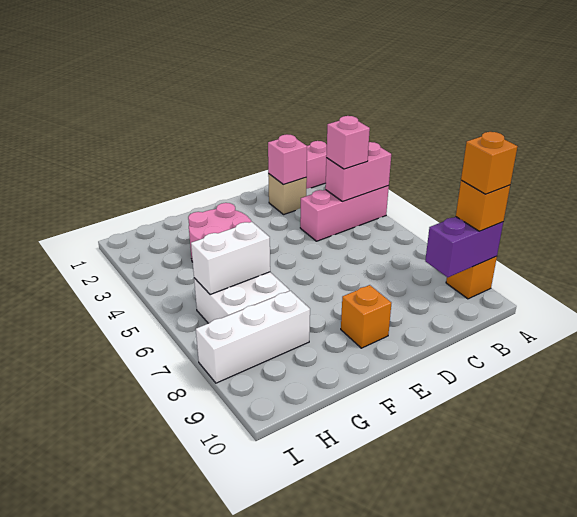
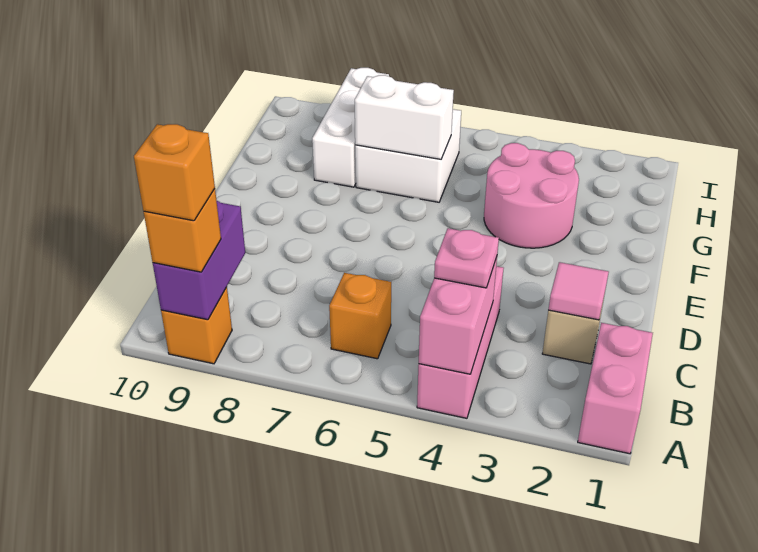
pink 1x1 brick [326,116,370,169] -> pink 1x1 plate [434,228,499,288]
pink 1x1 brick [268,134,307,185] -> pink 1x1 tile [548,262,609,320]
orange 1x1 brick [341,285,391,348] -> orange 1x1 brick moved to [329,273,391,359]
white 1x2 brick [191,222,270,295] -> white 1x2 brick turned to [355,75,454,159]

